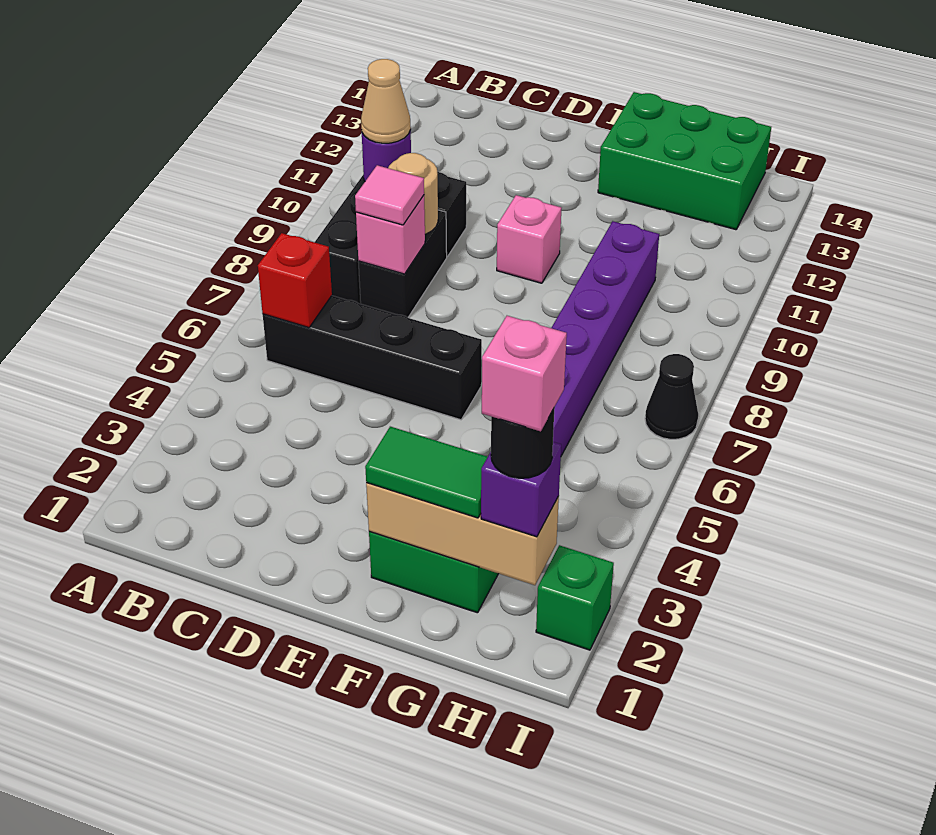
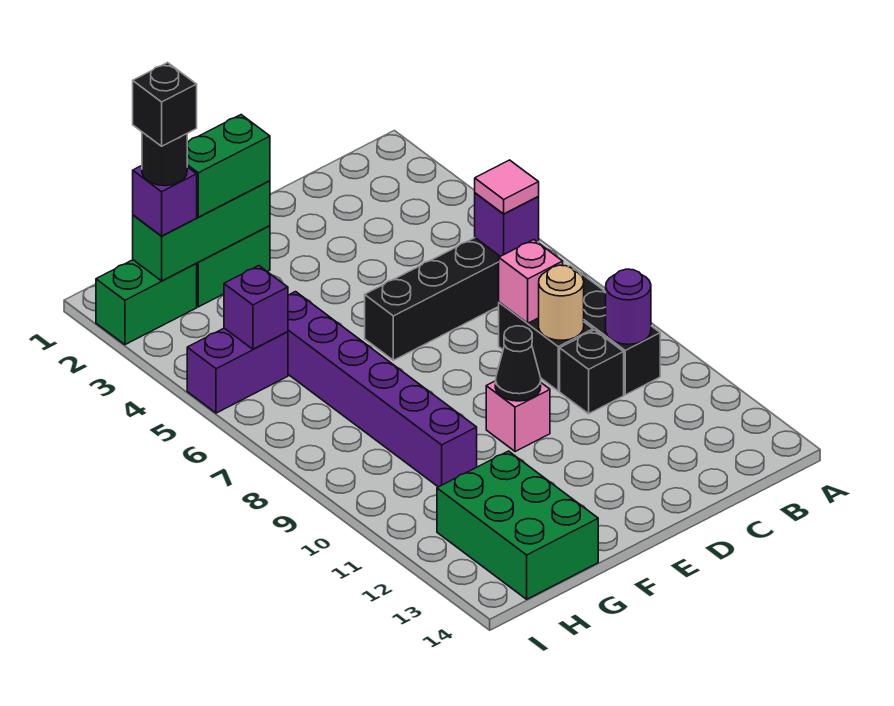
red 1x1 brick [258,233,332,328] -> purple 1x1 brick [475,193,539,256]
tan 1x1 cone [361,59,411,143] -> none
pink 1x1 tile [355,165,424,225] -> pink 1x1 tile moved to [475,160,539,214]
tan 1x3 brick [366,483,559,585] -> green 1x3 brick [133,181,270,281]
green 1x2 tile [365,427,487,518] -> green 1x2 brick [187,115,270,217]
green 2x3 brick [598,92,771,230] -> green 2x3 brick turned to [437,451,598,599]
pink 1x1 brick [482,316,567,431] -> black 1x1 brick [133,63,197,146]
none -> purple 1x2 brick [187,328,288,413]
none -> purple 1x1 brick [224,266,288,349]
green 1x1 brick [536,545,614,650] -> green 1x2 brick [96,260,197,345]
black 1x1 cone [645,354,698,439] -> black 1x1 cone moved to [495,326,541,401]

